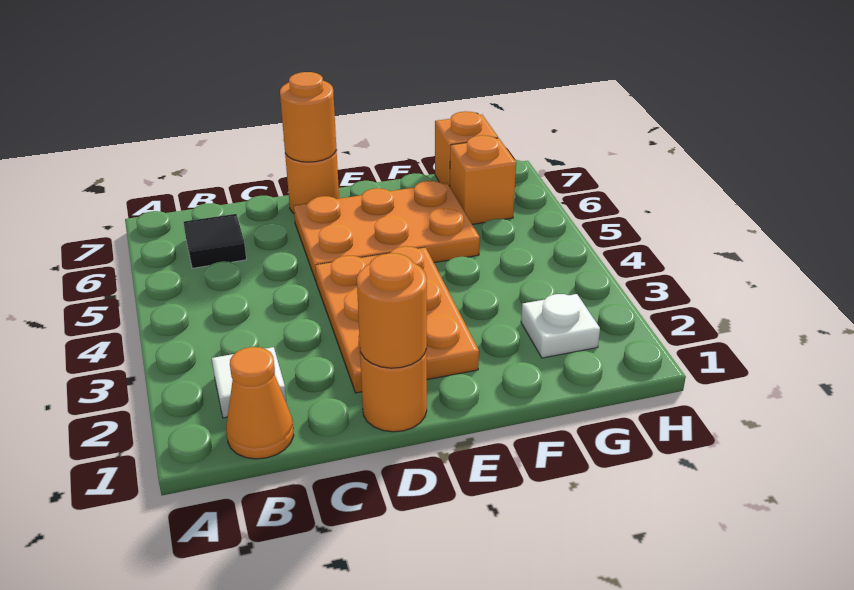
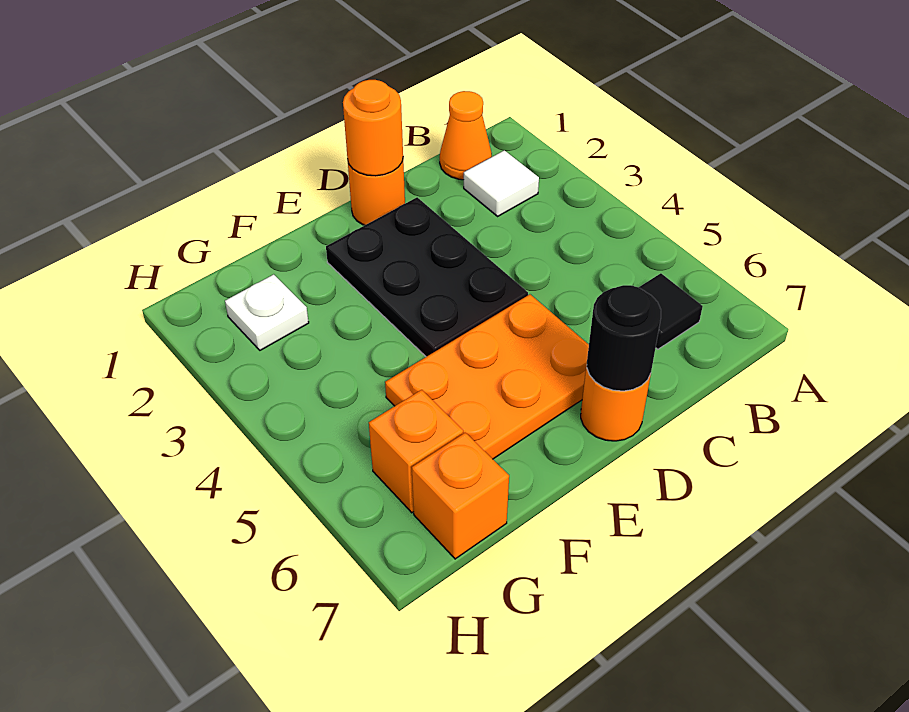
orange 2x3 plate [315,246,479,393] -> black 2x3 plate [326,197,528,357]
orange 1x1 round brick [280,72,337,162] -> black 1x1 round brick [587,285,661,391]

